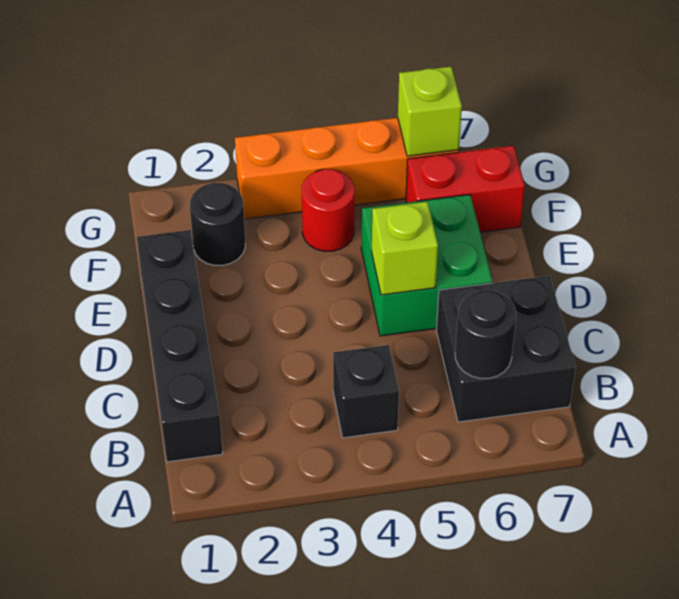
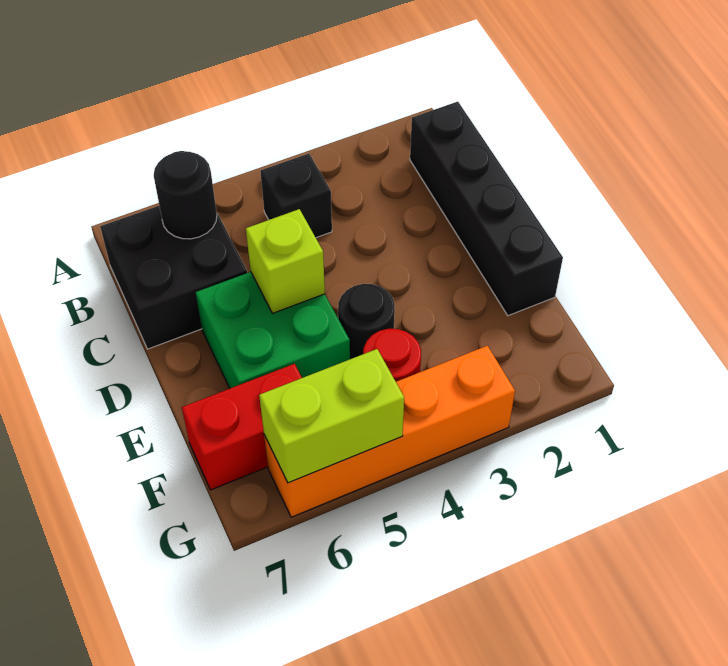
black 1x1 round brick [190,183,245,265] -> black 1x1 round brick moved to [338,284,395,359]
lime 1x1 brick [398,67,462,156] -> lime 1x2 brick [259,349,404,483]

